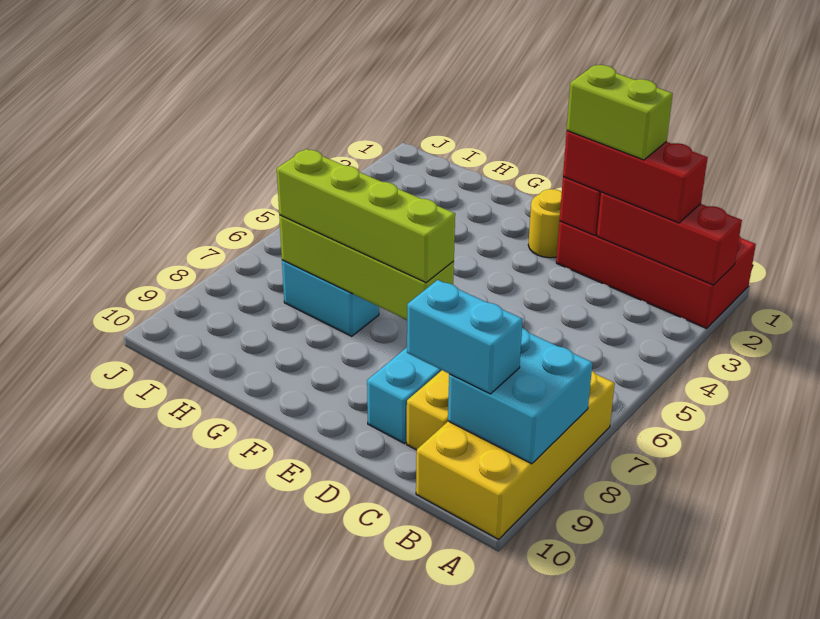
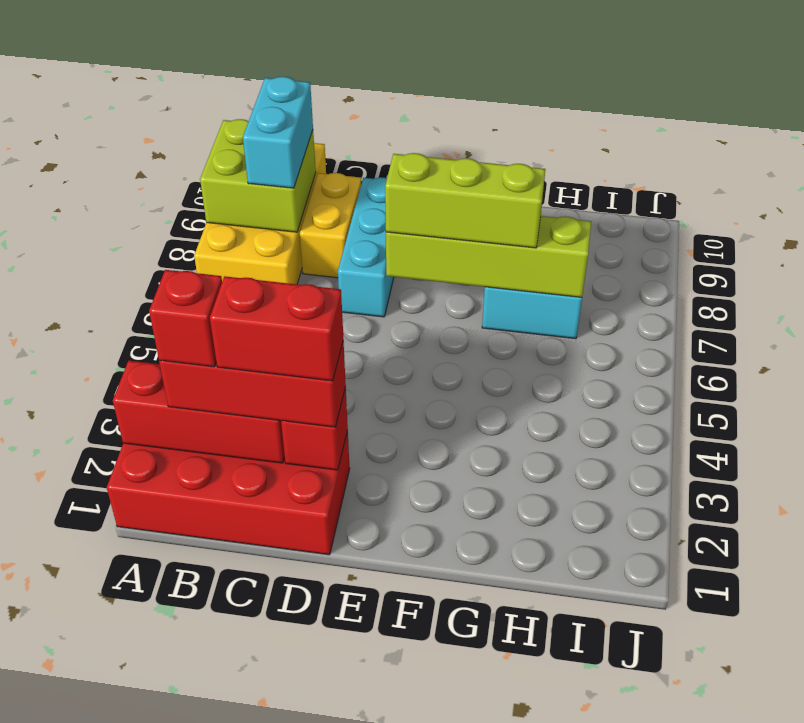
cyan 2x2 brick [448,328,593,464] -> lime 2x2 brick [200,119,316,232]
none -> red 1x1 brick [149,270,222,367]
cyan 1x2 brick [407,280,523,394] -> cyan 1x2 brick turned to [243,77,313,188]
lime 1x2 brick [567,65,673,160] -> red 1x2 brick [210,276,343,381]
yellow 1x1 round brick [528,189,562,258] -> none
lime 1x4 brick [277,149,455,283] -> lime 1x3 brick [385,153,545,248]

